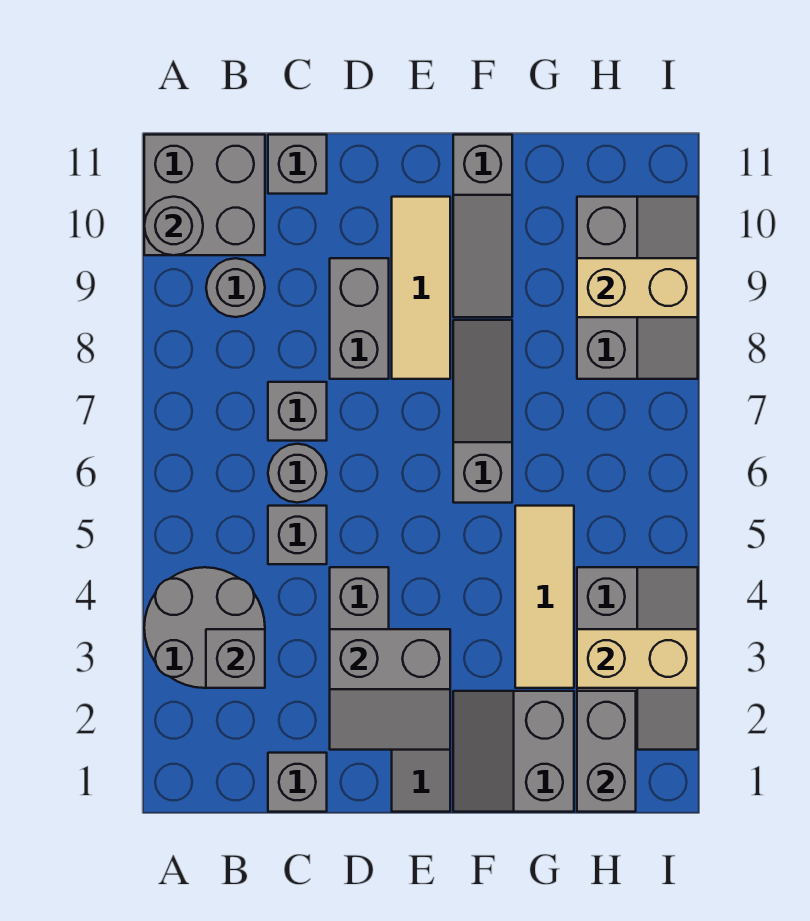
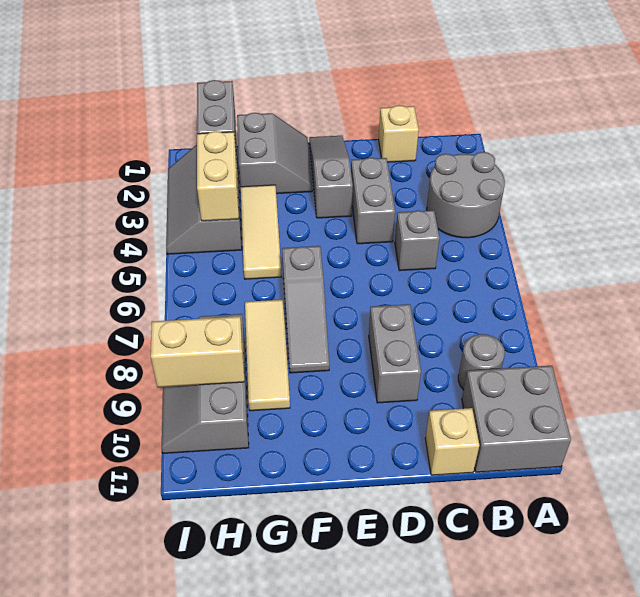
grey 1x1 round brick [144,197,203,255] -> none
grey 1x1 brick [206,629,265,688] -> none
grey 1x1 brick [268,753,327,812] -> tan 1x1 brick [379,105,419,162]
grey 1x1 round brick [268,444,327,503] -> none
grey 1x1 brick [268,382,327,441] -> none
grey 1x1 brick [268,135,327,194] -> tan 1x1 brick [425,408,479,475]
grey 2x2 slope [330,629,450,750] -> none
tan 1x3 tile [392,197,450,379] -> tan 1x3 tile moved to [245,300,290,411]
grey 1x3 slope [453,135,512,317] -> none
tan 1x2 brick [577,629,698,688] -> tan 1x2 brick turned to [197,131,239,221]

